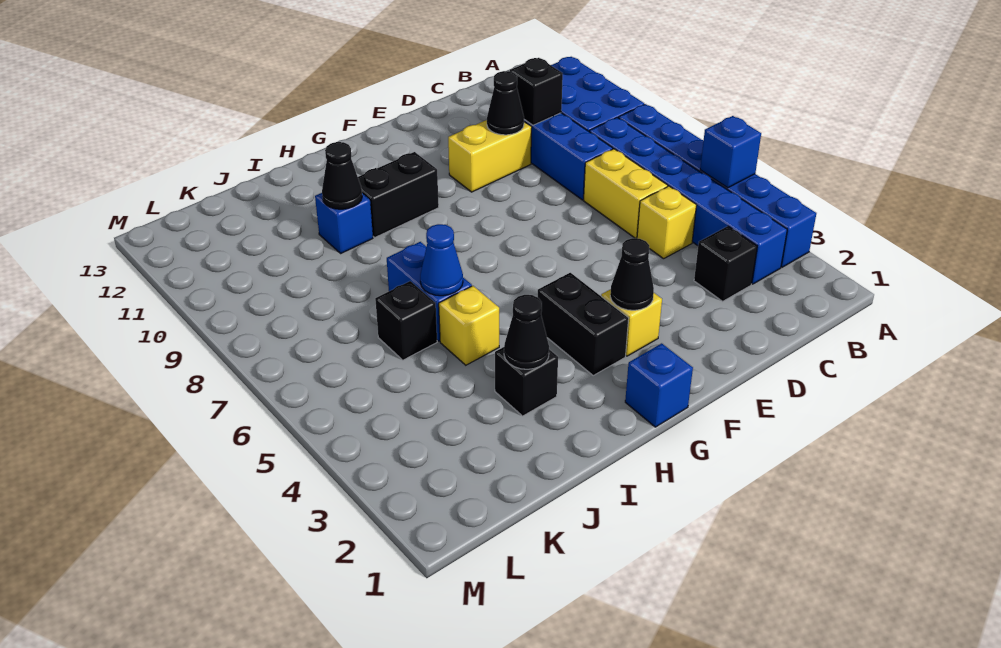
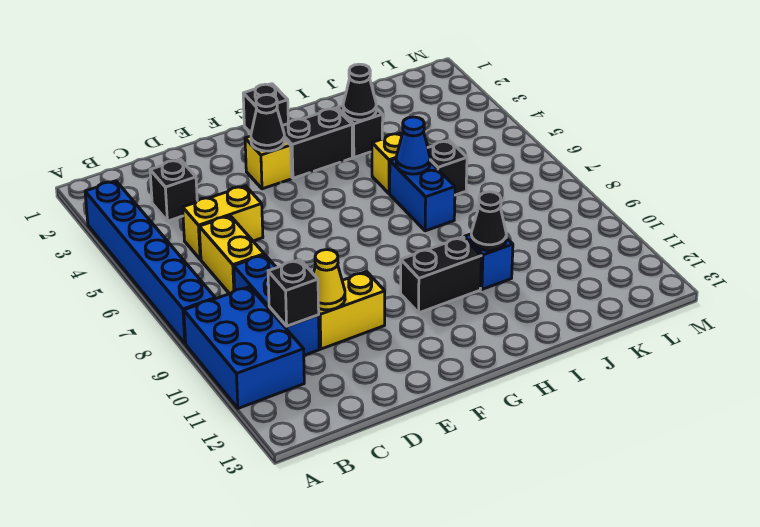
blue 1x1 brick [700,116,761,188] -> none
blue 1x6 brick [589,118,787,284] -> none
yellow 1x1 brick [637,186,697,259] -> yellow 1x2 brick [183,186,263,259]
black 1x1 cone [487,71,524,135] -> yellow 1x1 cone [313,250,345,310]
blue 1x1 brick [625,343,693,427] -> black 1x1 brick [243,84,288,133]
black 1x2 brick [538,273,629,375] -> black 1x2 brick turned to [282,108,352,178]

